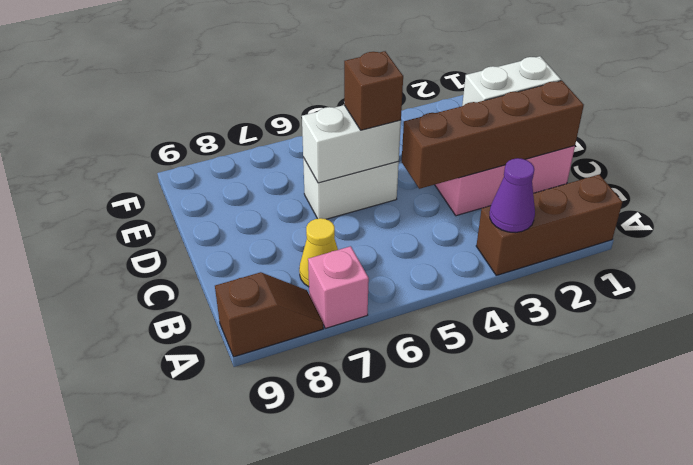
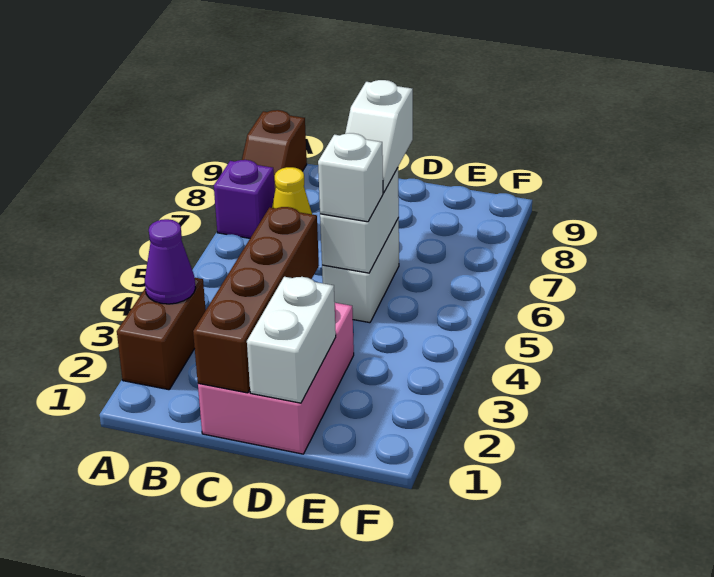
brown 1x3 brick [476,175,622,275] -> brown 1x2 brick [117,278,206,390]
pink 1x1 brick [308,246,369,328] -> purple 1x1 brick [214,160,275,238]
brown 1x1 brick [344,51,403,130] -> white 1x1 brick [318,133,383,222]
none -> white 1x2 slope [345,80,413,193]

